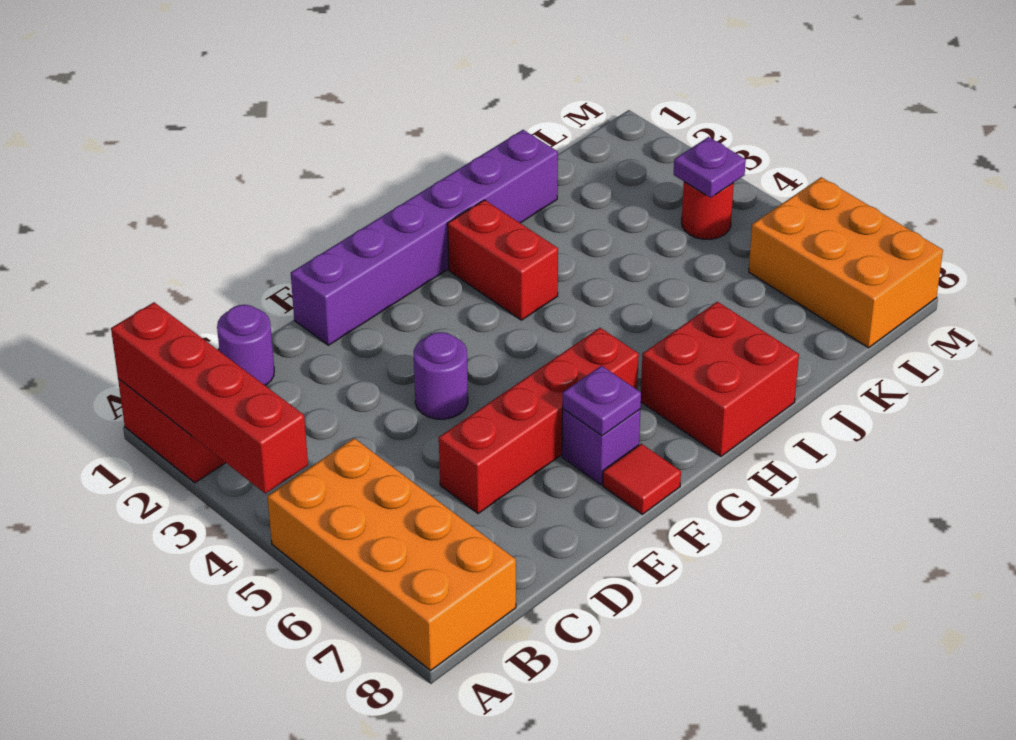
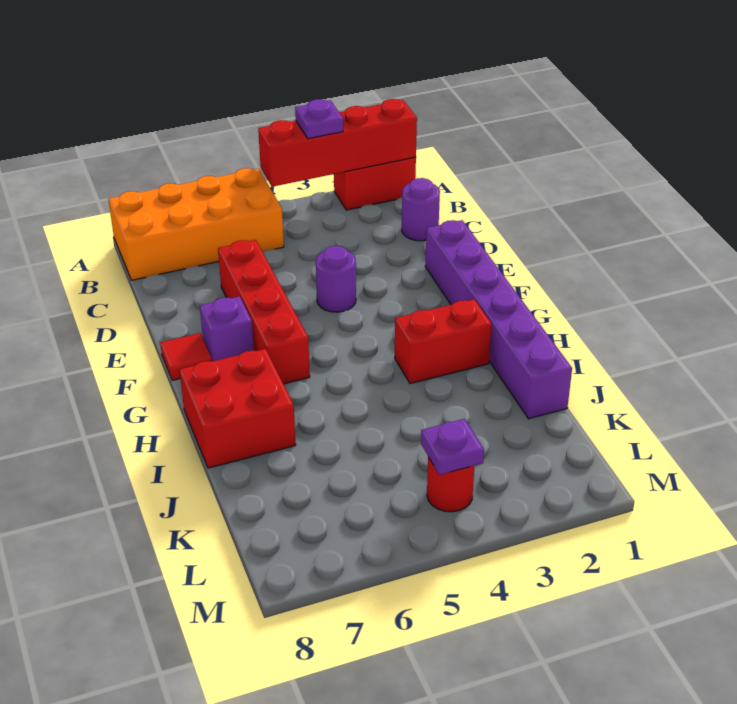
purple 1x1 plate [563,366,641,436] -> purple 1x1 plate moved to [295,99,343,139]
orange 2x3 brick [749,177,943,348] -> none

